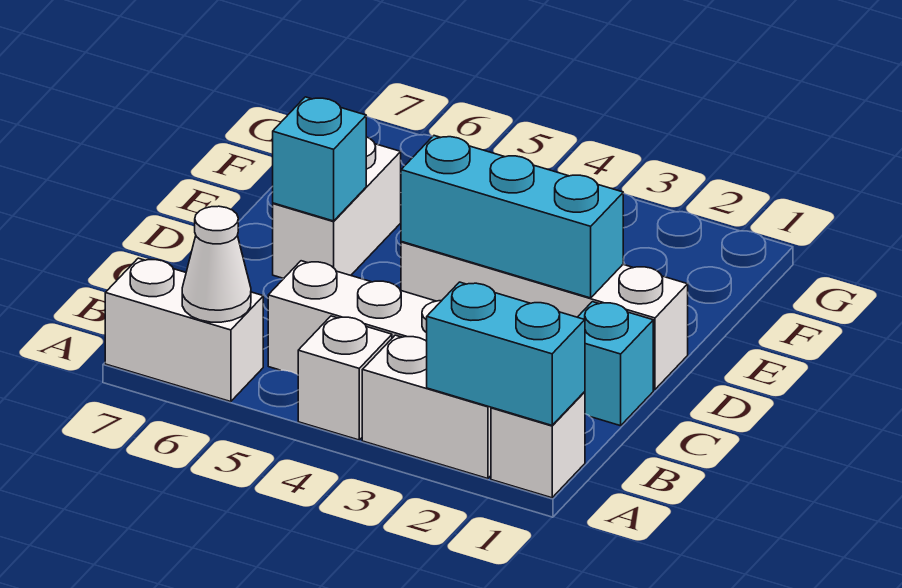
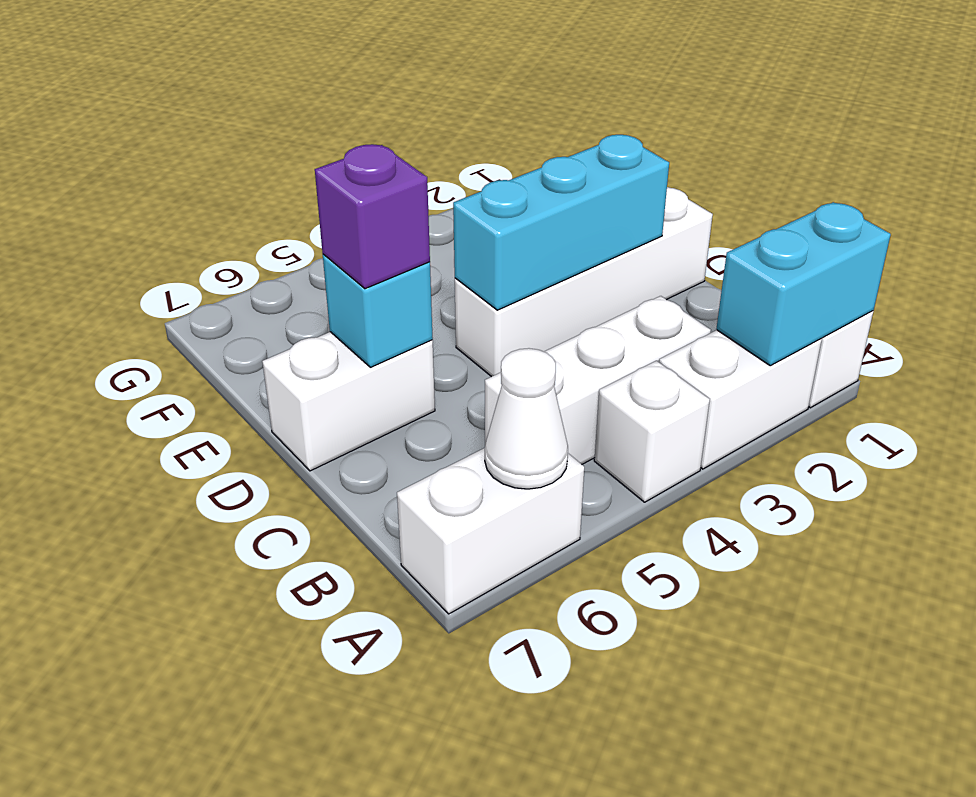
cyan 1x1 brick [578,302,653,426] -> none
white 1x2 brick [273,137,401,278] -> white 1x2 brick turned to [262,332,435,471]
none -> purple 1x1 brick [315,144,430,289]

